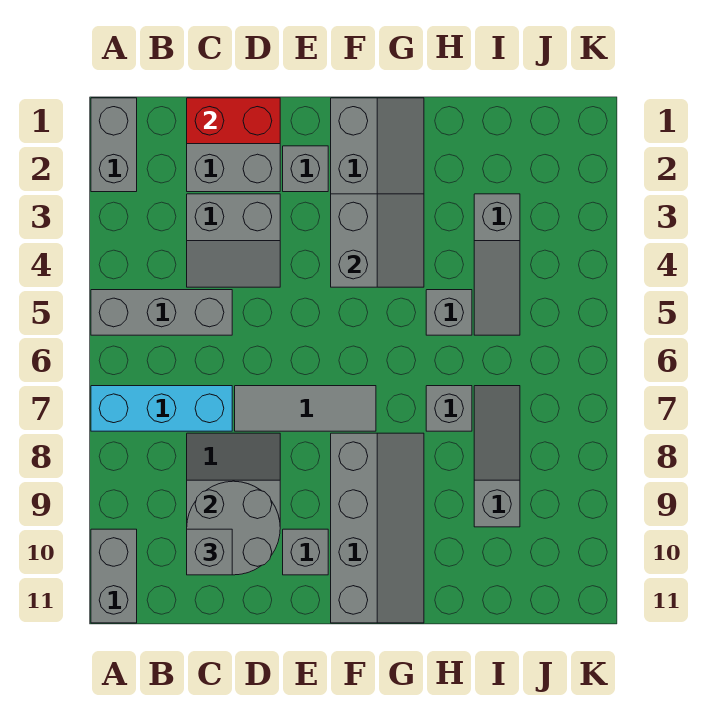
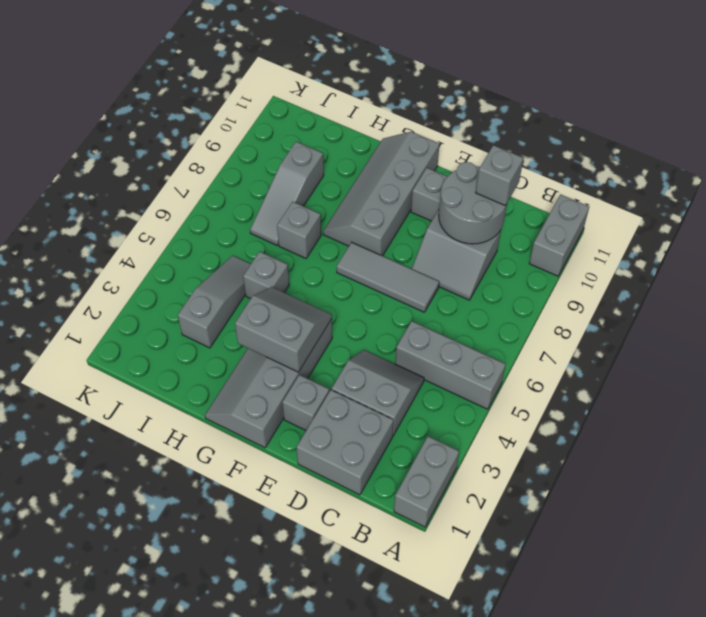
cyan 1x3 brick [91,386,232,431] -> none
red 1x2 brick [187,98,280,144] -> none
grey 2x2 slope [331,194,424,287] -> grey 2x2 slope turned to [235,287,332,372]

